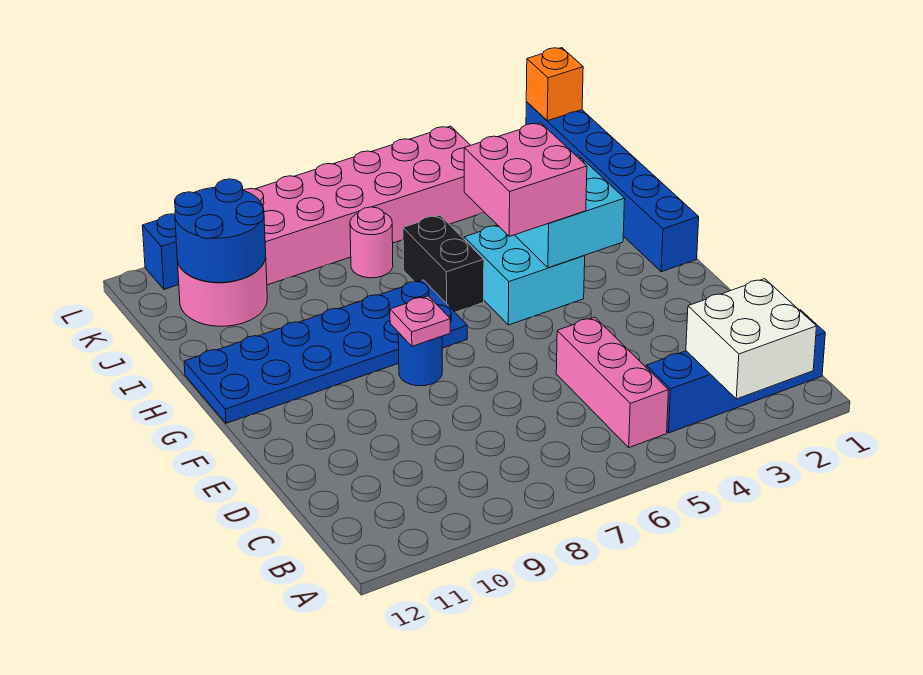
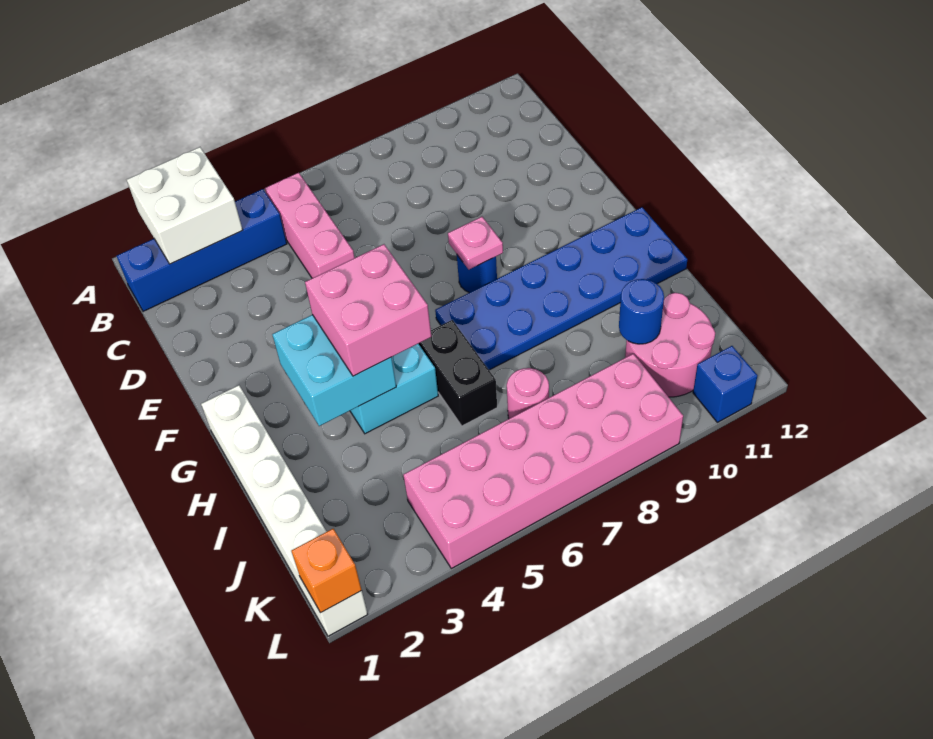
blue 1x6 brick [526,102,699,272] -> white 1x6 brick [201,385,368,636]
blue 2x2 round brick [175,179,266,283] -> blue 1x1 round brick [619,279,664,344]

